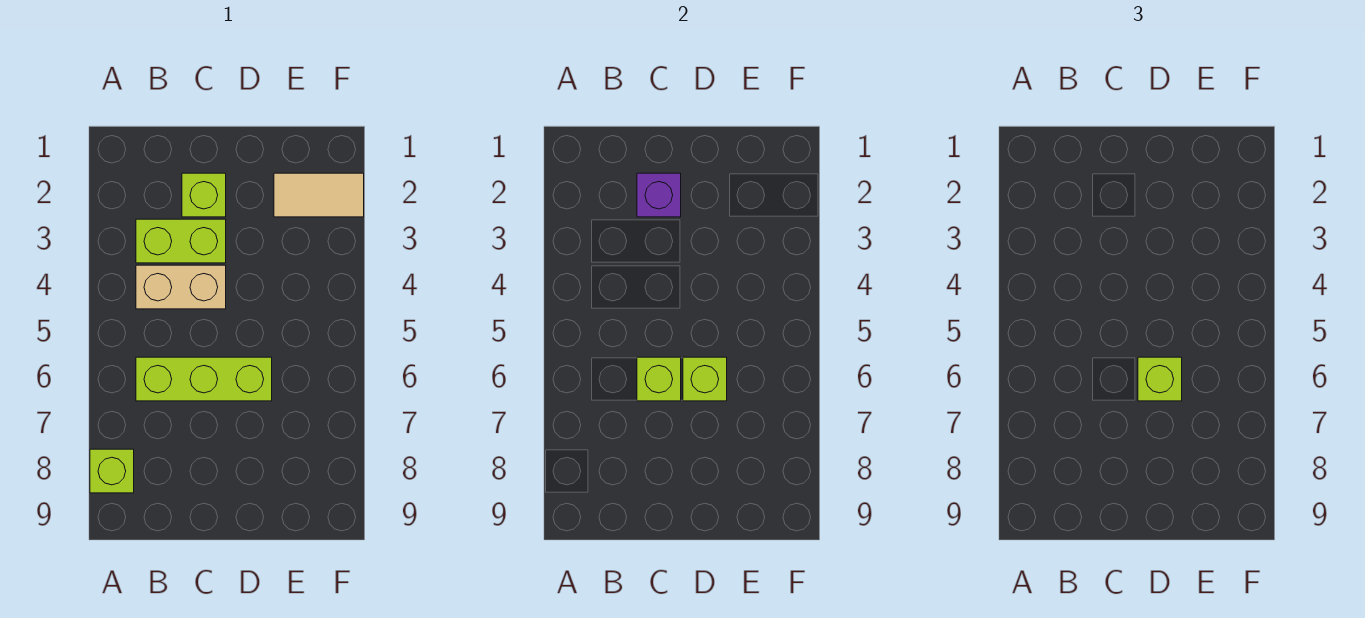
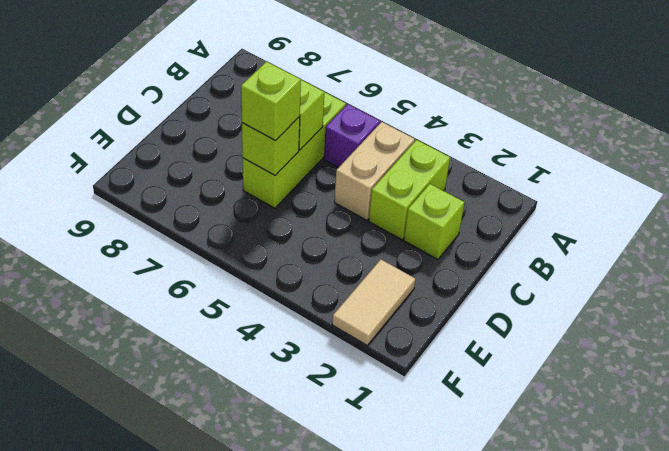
lime 1x1 brick [90,449,134,493] -> none
purple 1x1 brick [637,173,681,217] -> purple 1x1 brick moved to [324,104,380,168]

